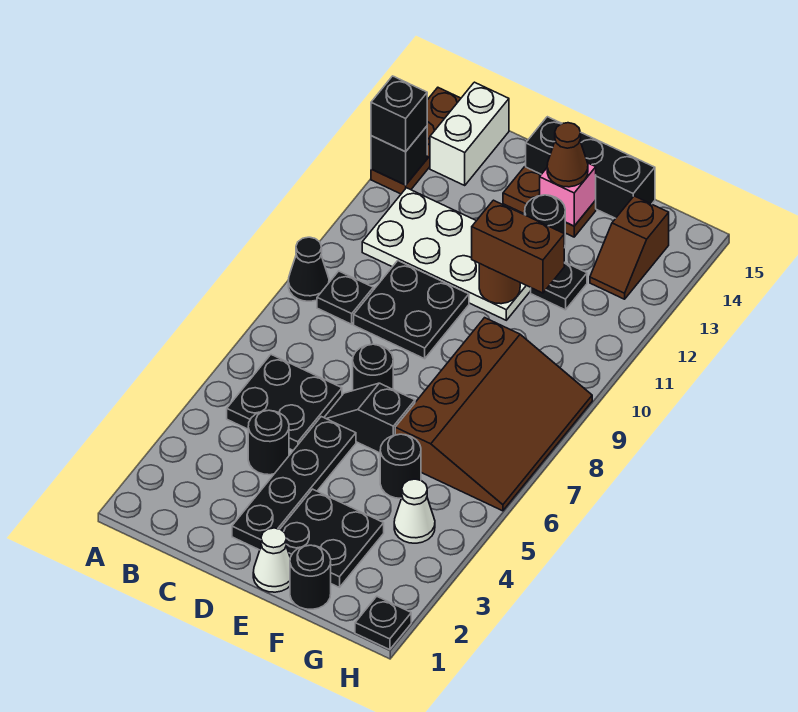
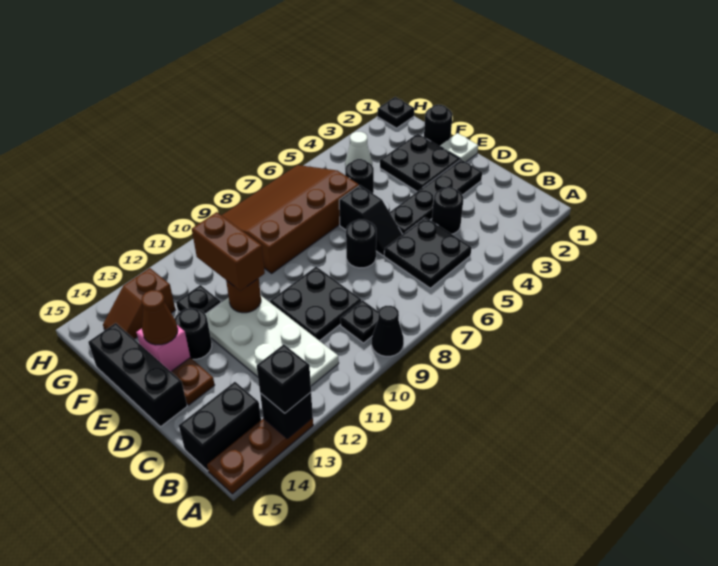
white 1x2 brick [430,82,509,185] -> black 1x2 brick [179,382,261,471]
white 1x1 cone [253,528,290,592] -> white 1x1 plate [440,133,478,162]
brown 1x2 slope [590,196,669,299] -> brown 1x2 slope turned to [103,268,175,339]

